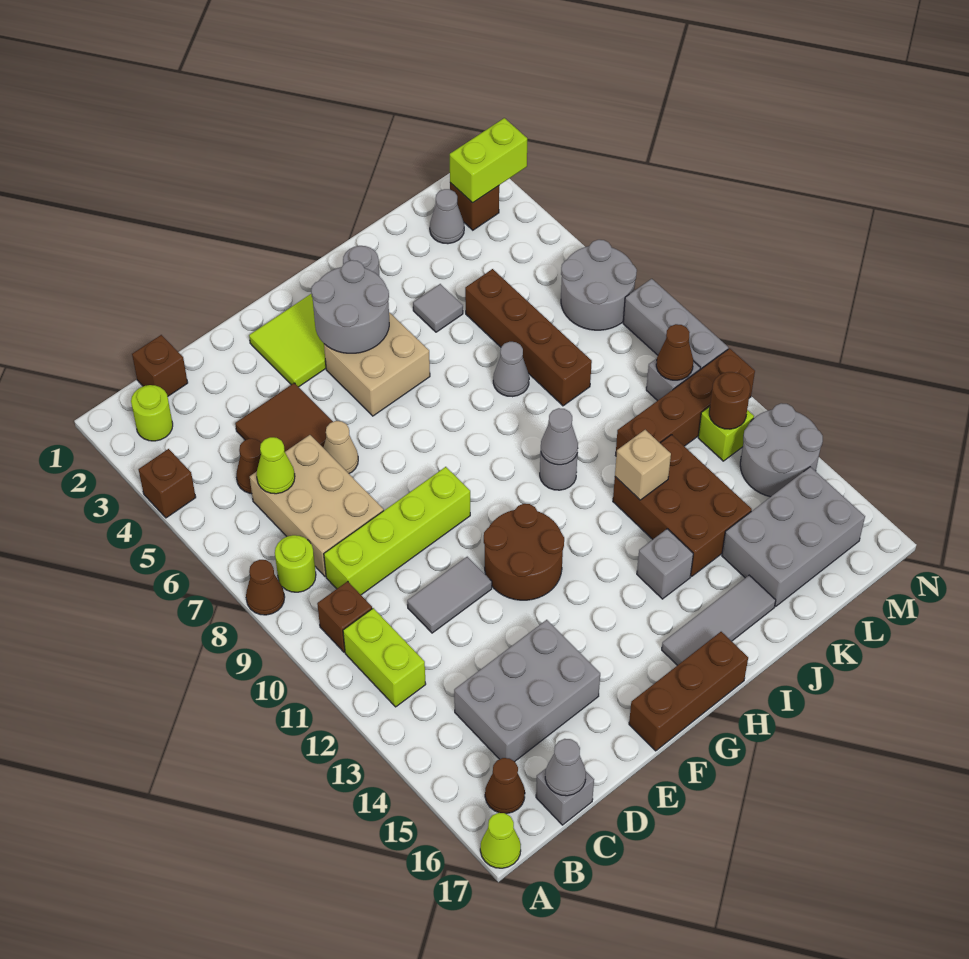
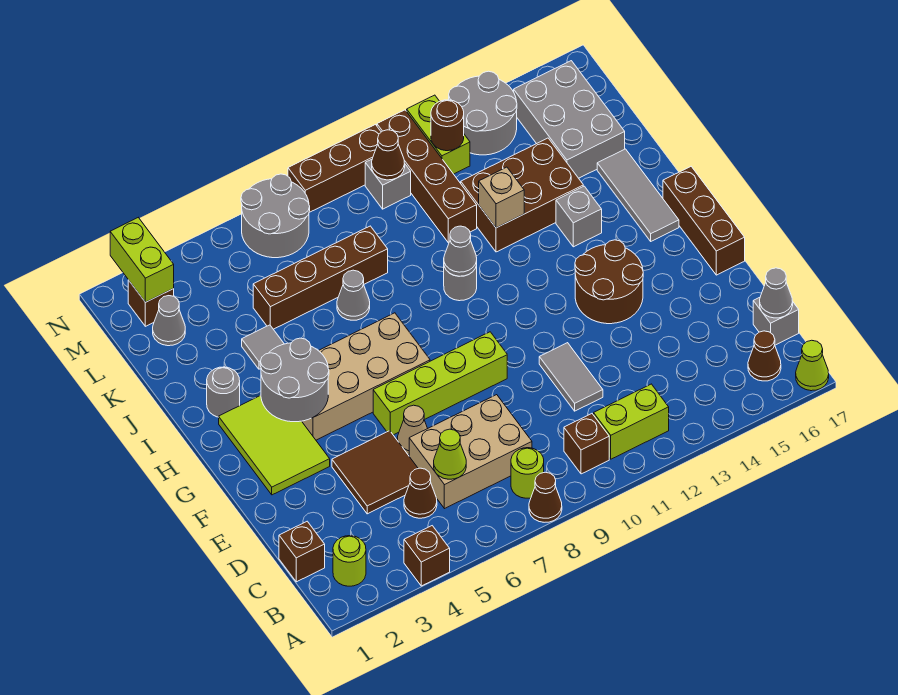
lime 1x4 brick [324,467,470,595] -> lime 1x4 brick turned to [373,332,507,435]
grey 2x3 brick [454,620,600,761] -> none
brown 2x2 round brick [484,504,564,600] -> brown 2x2 round brick moved to [575,240,643,324]
tan 2x2 brick [324,312,430,416] -> tan 2x4 brick [302,313,430,440]
lime 1x1 brick [698,407,754,461] -> lime 1x2 brick [407,95,470,174]
grey 1x3 brick [623,279,728,369] -> brown 1x3 brick [288,125,381,212]

